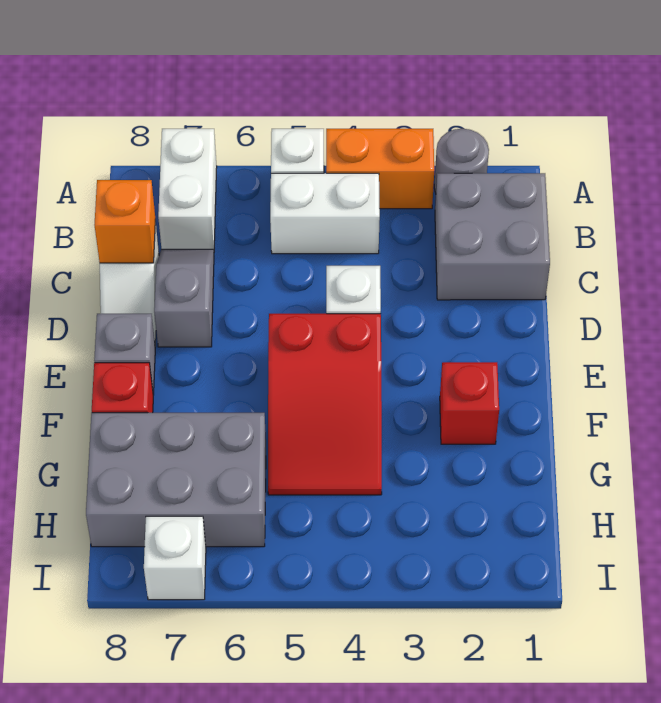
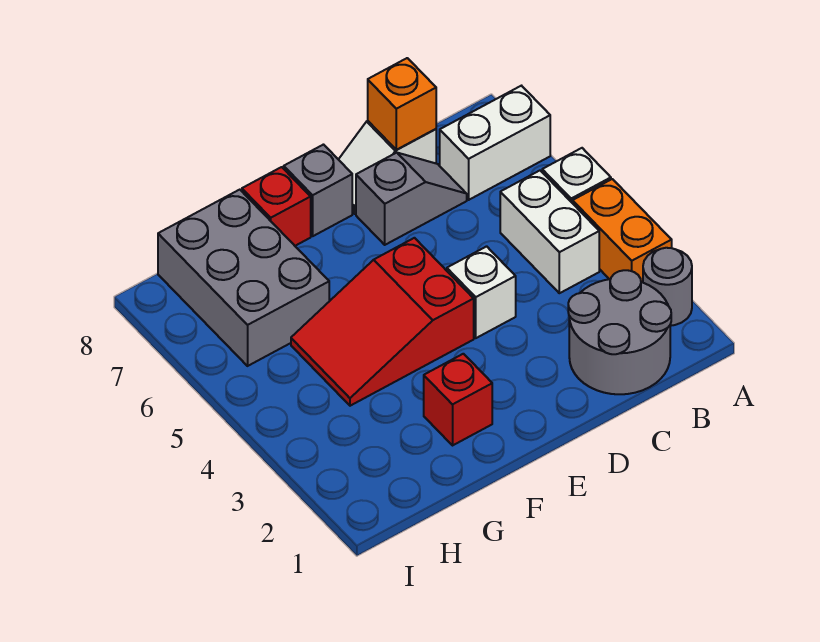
grey 2x2 brick [435,173,550,300] -> grey 2x2 round brick [568,270,671,394]
white 1x1 brick [144,516,206,600] -> none

